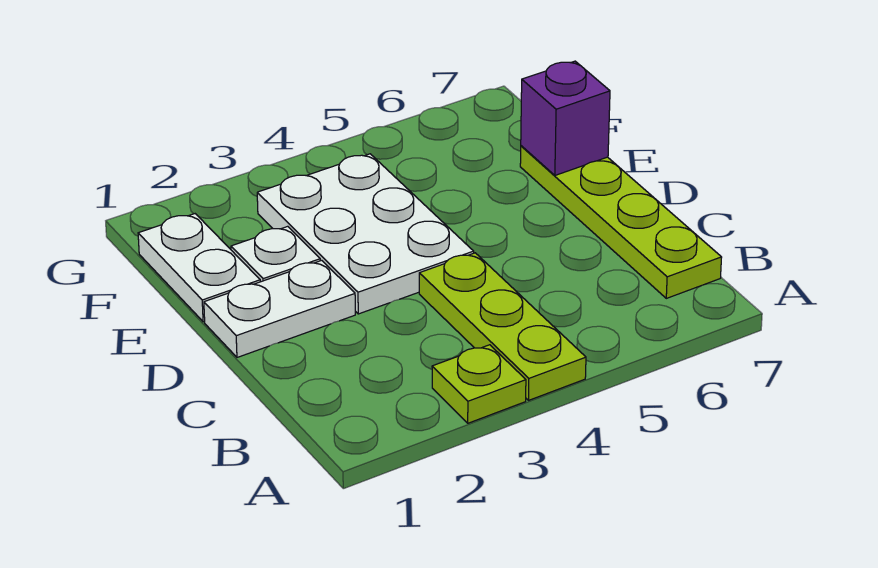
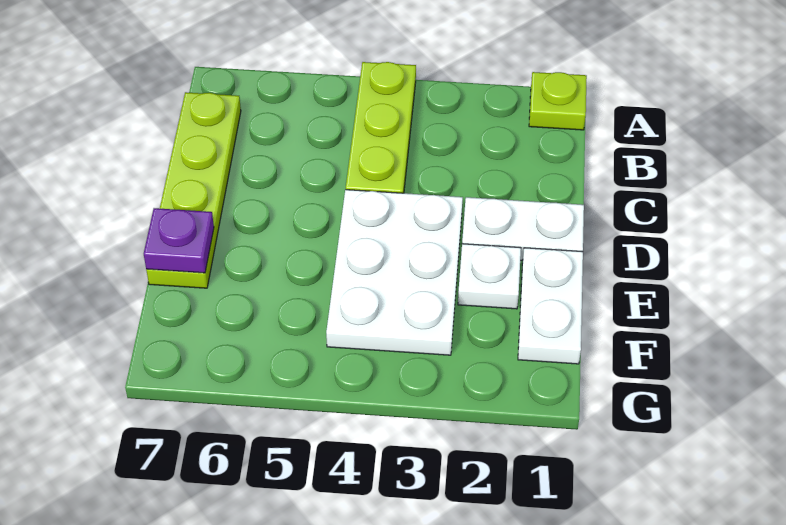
lime 1x1 plate [432,345,526,423] -> lime 1x1 plate moved to [529,72,587,130]
purple 1x1 brick [521,61,610,175] -> purple 1x1 plate [144,208,214,273]

